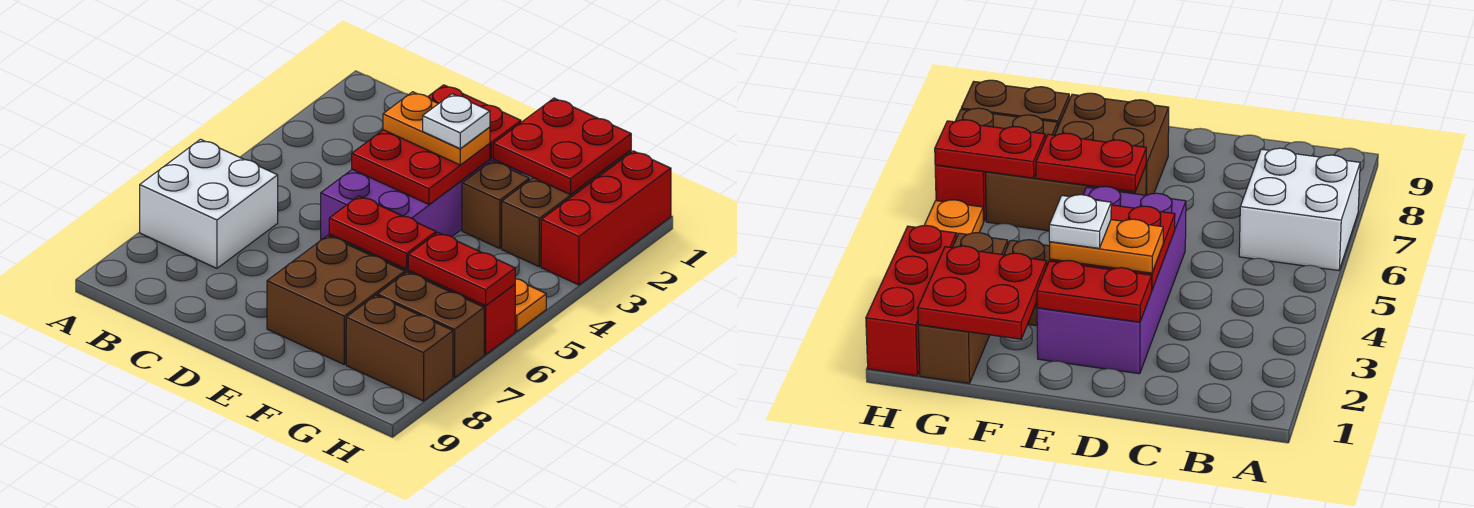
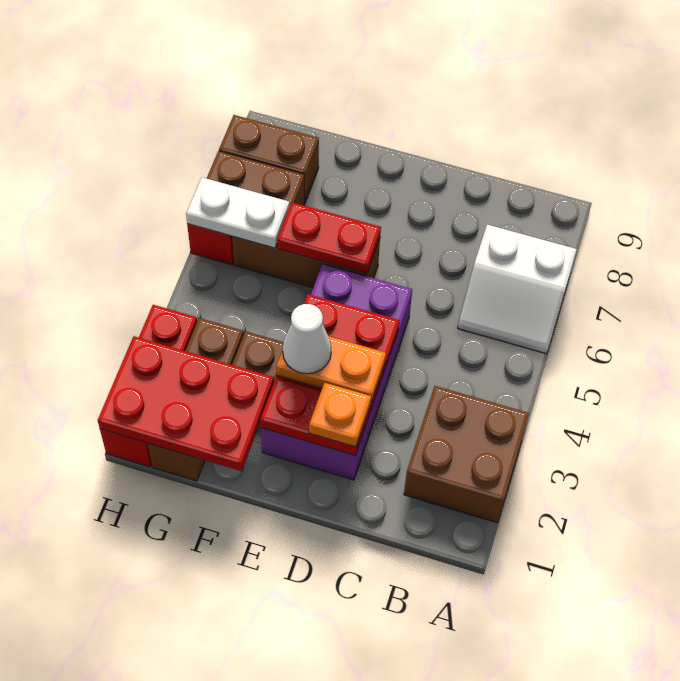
white 2x2 brick [140,139,278,268] -> white 2x2 slope [458,225,577,354]
white 1x1 plate [423,94,490,149] -> white 1x1 cone [283,304,331,374]
brown 2x2 brick [267,236,405,364] -> brown 2x2 brick moved to [404,386,529,523]
red 2x2 plate [493,98,631,195] -> red 2x3 plate [98,336,274,471]
red 1x2 plate [408,233,515,306] -> white 1x2 plate [186,177,290,248]
orange 1x1 plate [515,279,546,331] -> orange 1x1 plate moved to [309,383,371,447]

